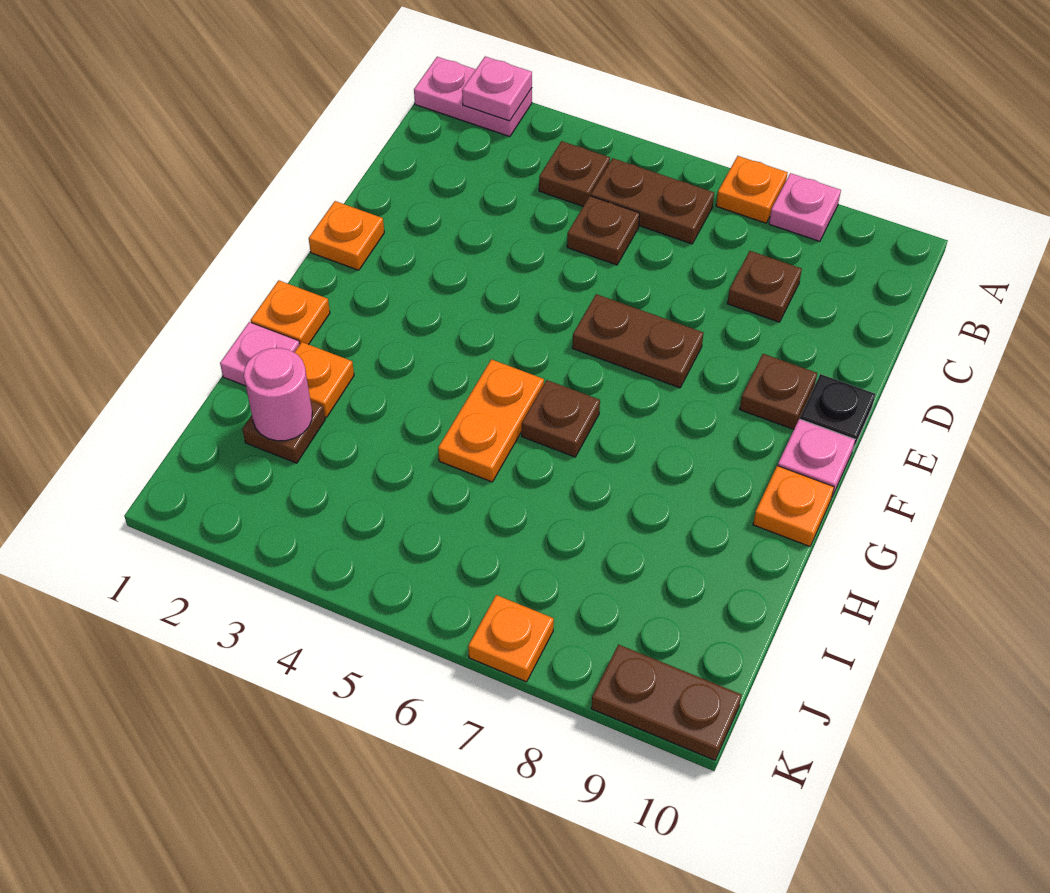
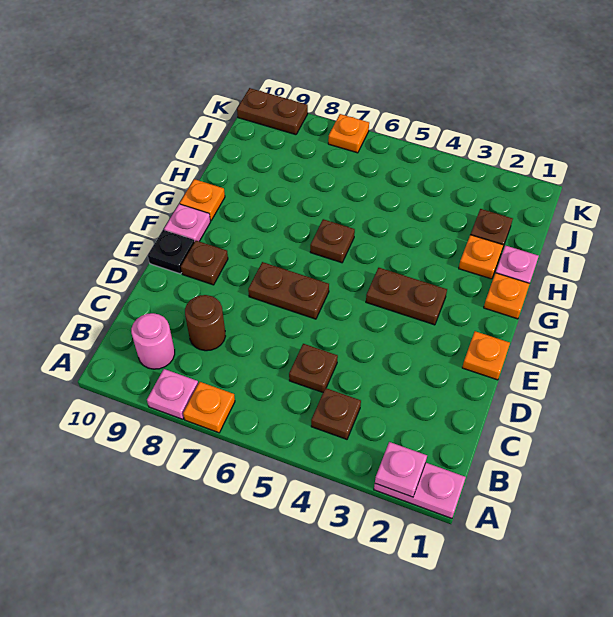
brown 1x2 plate [591,158,714,244] -> brown 1x2 plate moved to [366,268,447,325]
brown 1x1 plate [727,251,802,322] -> brown 1x1 round brick [185,295,225,351]
orange 1x2 plate [438,359,544,482] -> none
pink 1x1 round brick [244,348,312,441] -> pink 1x1 round brick moved to [131,313,175,369]

